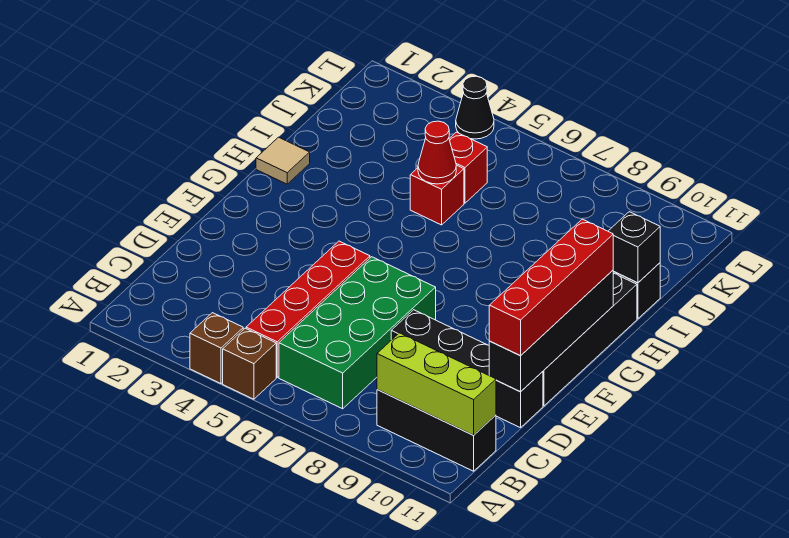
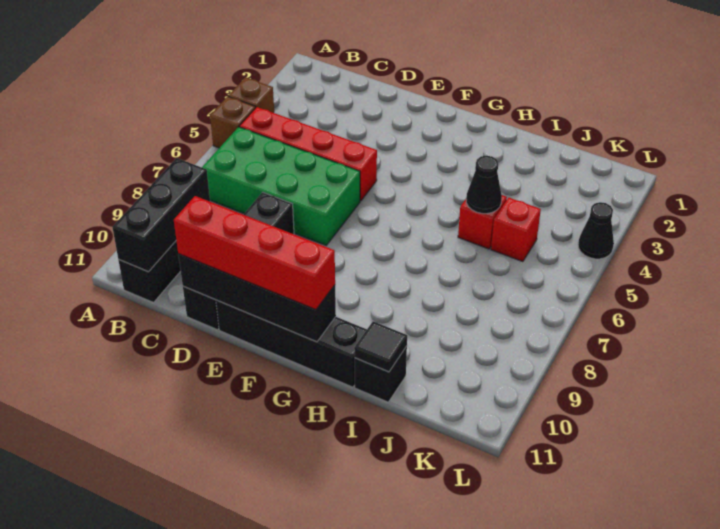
lime 1x3 brick [377,333,496,435] -> black 1x3 brick [112,158,210,272]
tan 1x1 tile [256,137,310,184] -> none
red 1x1 cone [418,121,456,184] -> black 1x1 cone [466,156,502,214]
black 1x1 brick [608,212,660,283] -> black 1x1 tile [354,321,407,372]

